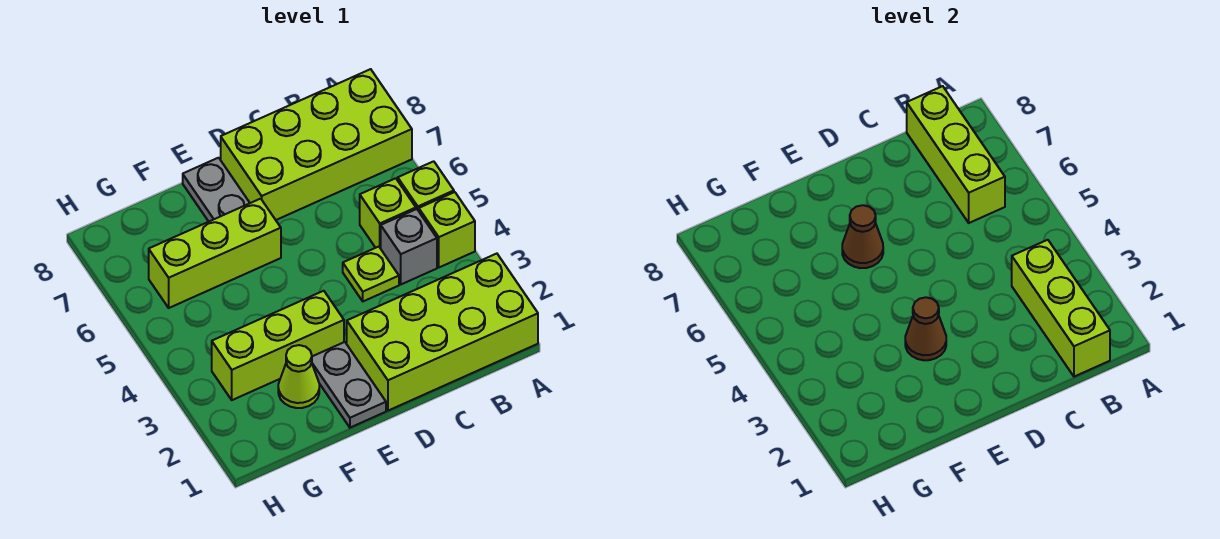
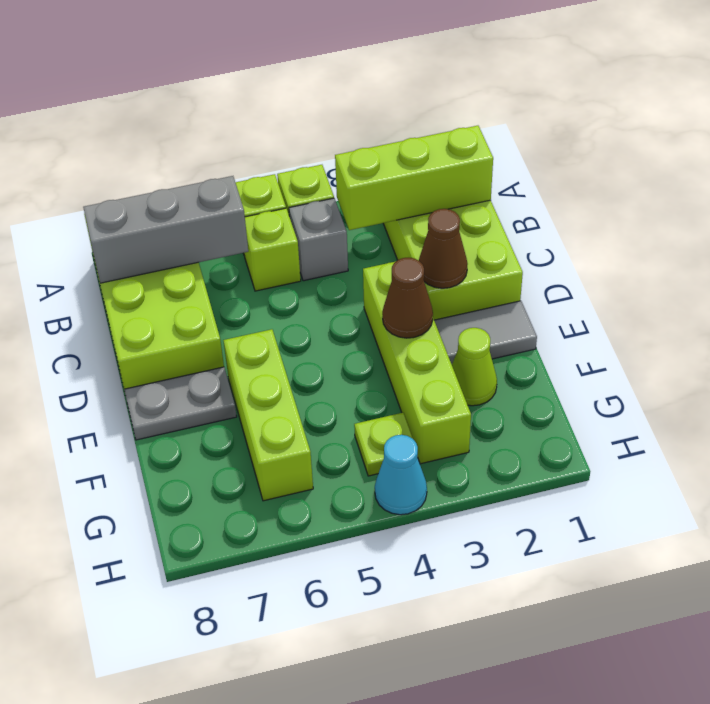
lime 1x3 brick [907,86,1005,223] -> grey 1x3 brick [83,176,248,283]
lime 1x1 plate [343,247,399,301] -> lime 1x1 plate moved to [354,413,418,476]
grey 1x2 plate [312,342,386,428] -> grey 1x2 tile [434,301,537,364]
lime 1x3 brick [212,291,344,400] -> lime 1x4 brick [363,262,471,464]
brown 1x1 cone [842,205,883,268] -> brown 1x1 cone moved to [419,209,468,288]
none -> cyan 1x1 cone [375,435,427,515]

